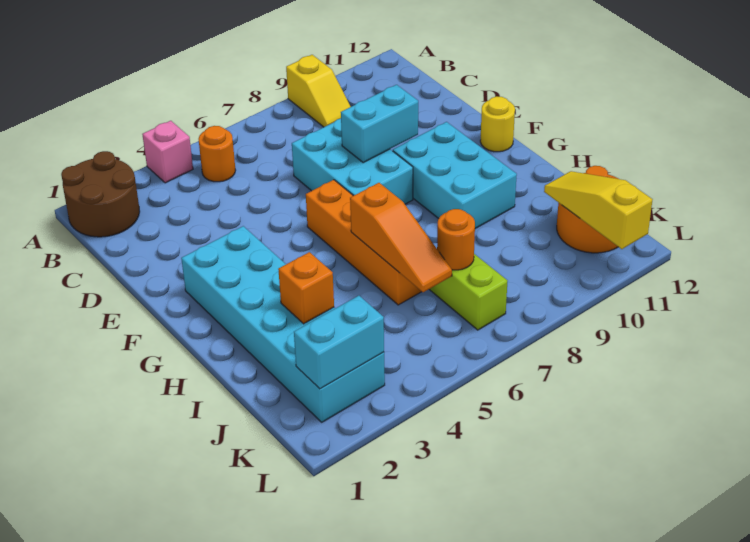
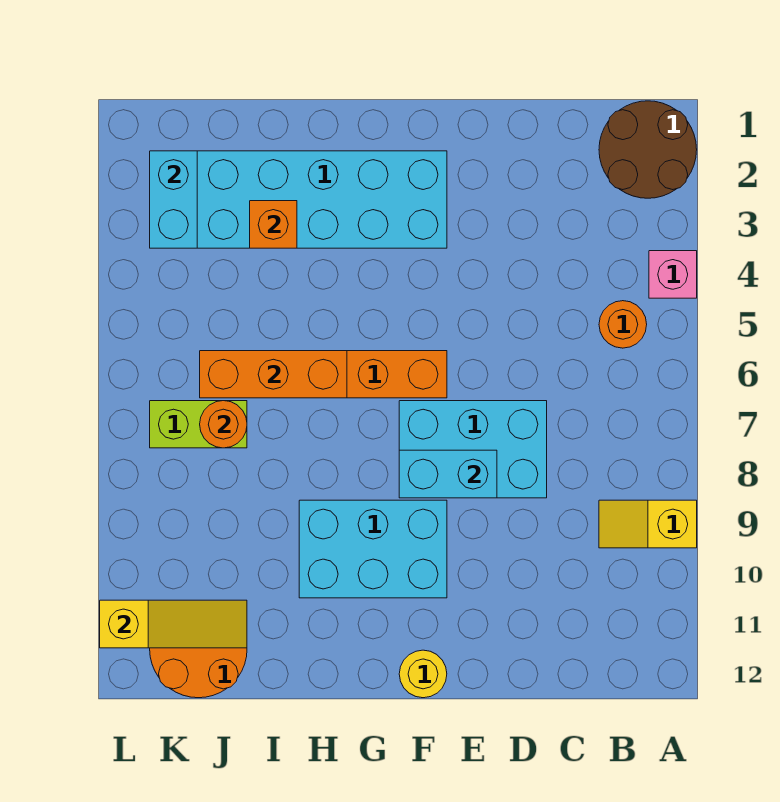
cyan 1x2 brick [341,85,418,163] -> cyan 1x2 brick turned to [399,450,497,498]
orange 1x3 slope [350,183,452,292] -> orange 1x3 brick [200,351,347,398]

